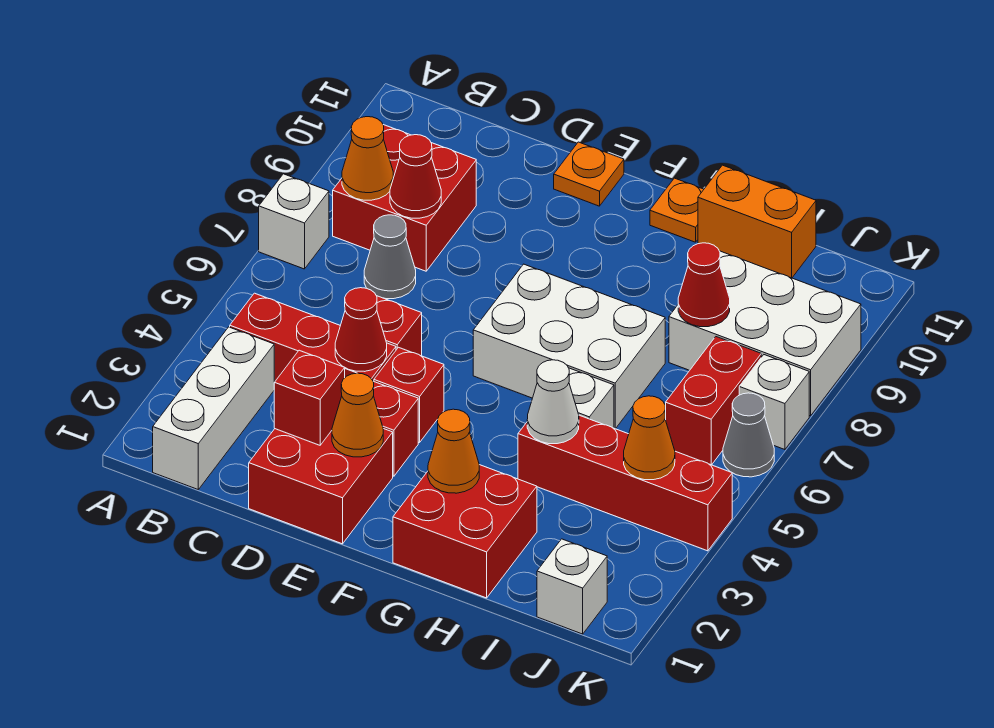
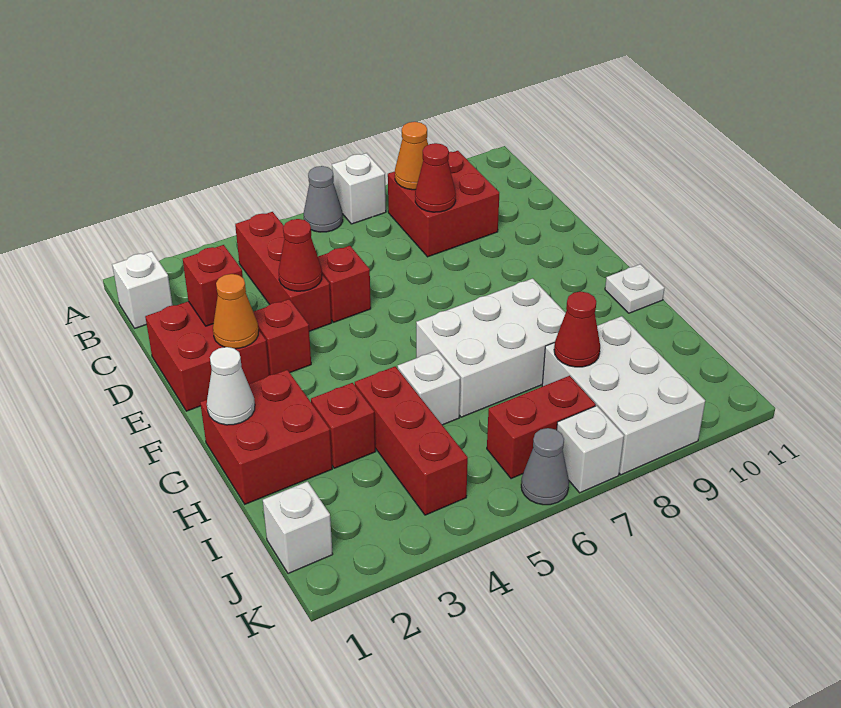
white 1x3 brick [153,327,274,489] -> white 1x1 brick [112,251,173,328]
grey 1x1 cone [364,215,416,299] -> grey 1x1 cone moved to [304,166,343,232]
red 1x1 brick [374,347,444,443] -> red 1x1 brick moved to [311,383,376,468]
orange 1x1 plate [554,142,624,206] -> none
white 2x3 brick [473,264,665,429] -> white 2x3 brick turned to [416,278,566,417]
orange 1x1 cone [428,409,479,493] -> none
orange 1x1 plate [650,178,704,242] -> white 1x1 plate [605,264,665,313]
red 1x4 brick [518,415,732,551] -> red 1x3 brick [355,366,468,515]
white 1x1 cone [527,360,579,444] -> white 1x1 cone moved to [207,347,255,425]
orange 1x2 brick [698,165,816,278] -> none
orange 1x1 cone [624,396,675,480] -> none

